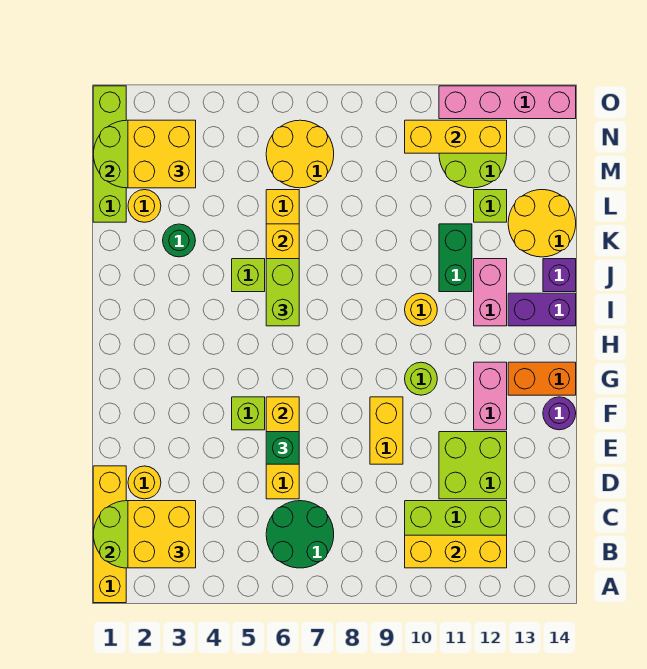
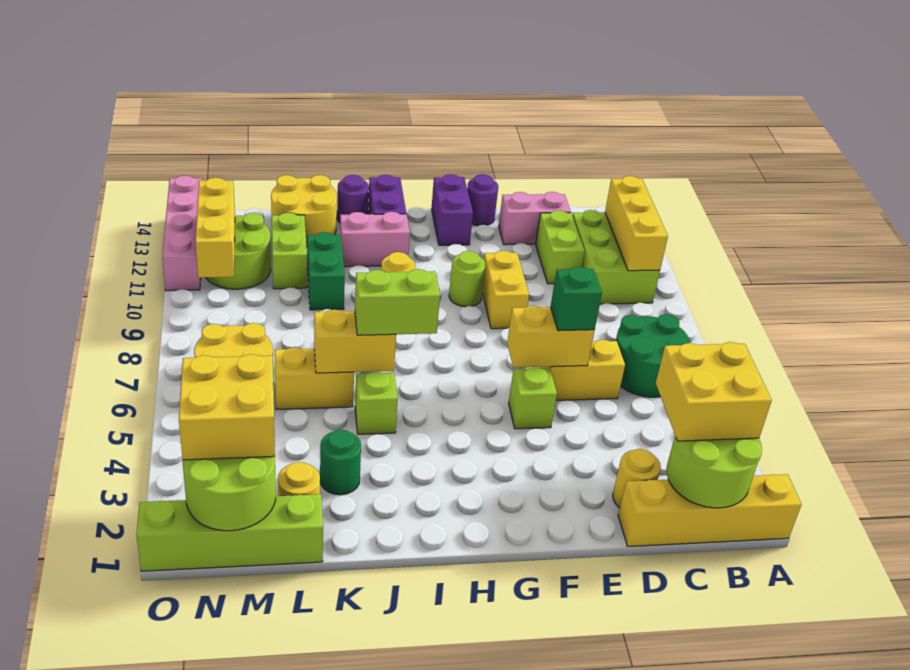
lime 2x2 brick [439,432,507,499] -> lime 1x2 brick [536,210,585,284]
yellow 1x2 brick [370,397,403,464] -> yellow 1x2 brick turned to [482,251,529,329]
pink 1x2 brick [474,362,507,430] -> pink 1x2 brick moved to [499,192,571,245]
orange 1x2 brick [508,362,576,395] -> purple 1x2 brick [431,174,473,245]
green 1x2 brick [439,224,472,292] -> green 1x2 brick turned to [307,232,345,310]
purple 1x1 brick [543,259,576,292] -> purple 1x1 round brick [337,175,369,223]
lime 1x1 brick [474,190,507,222] -> lime 1x2 brick [272,213,307,289]

